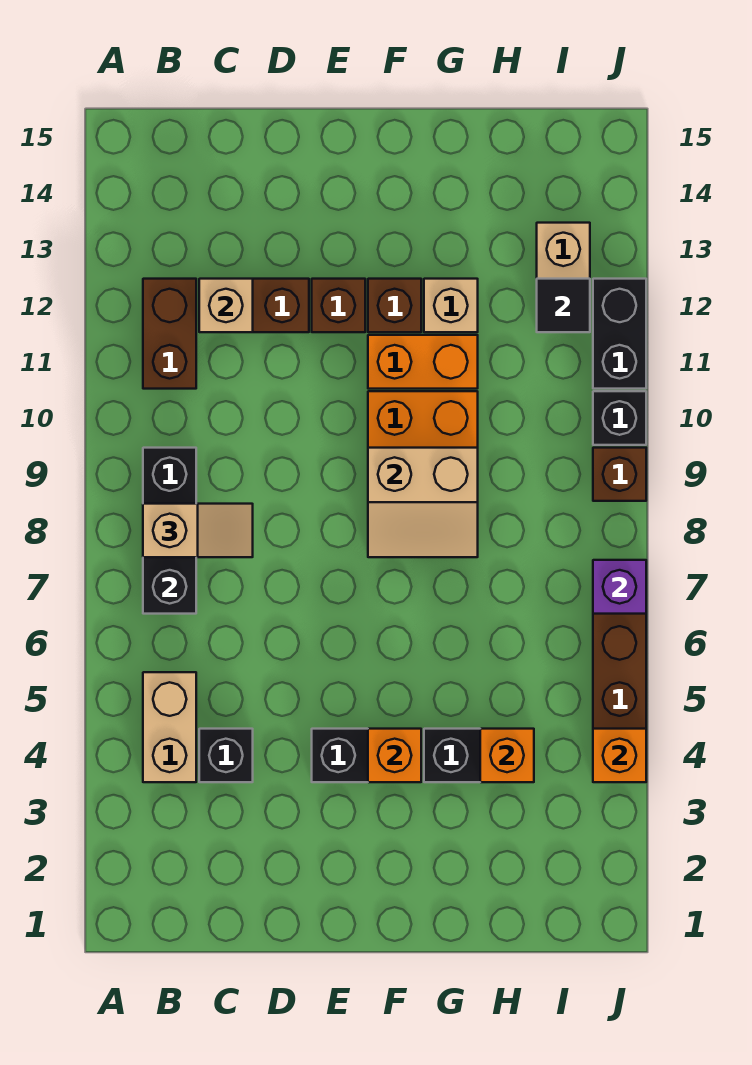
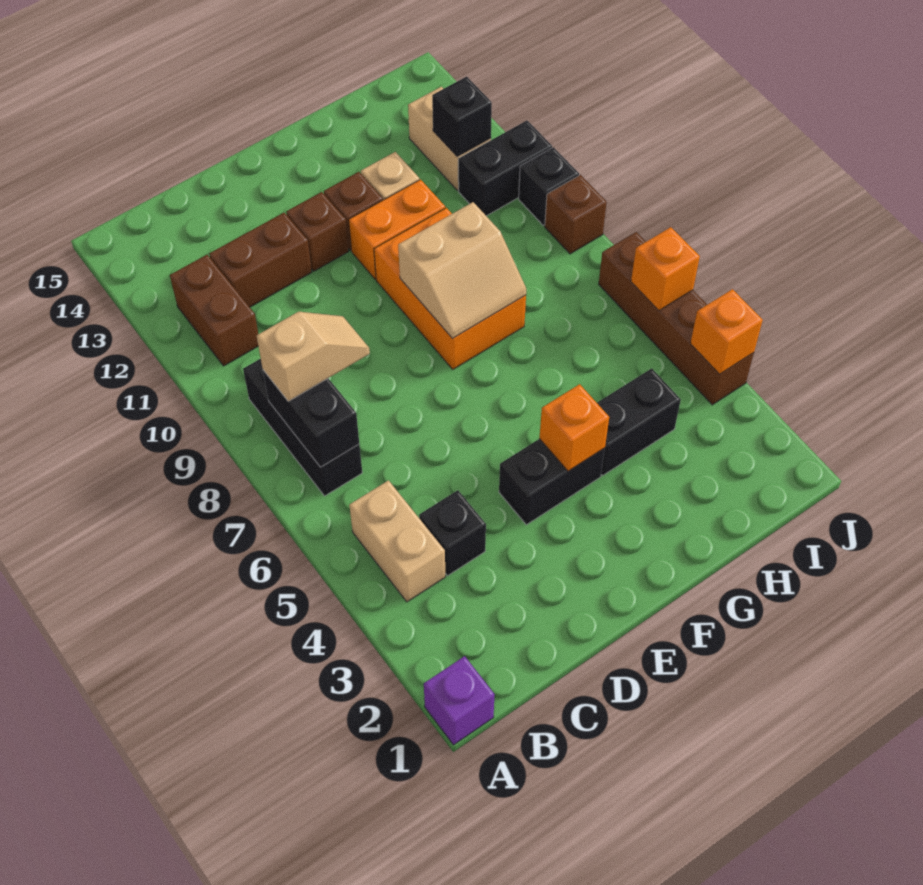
tan 1x1 brick [199,279,253,332] -> none
orange 1x1 brick [480,729,534,782] -> orange 1x1 brick moved to [631,227,700,310]
black 1x1 tile [537,279,590,332] -> black 1x1 brick [432,76,492,157]
purple 1x1 brick [593,560,646,614] -> purple 1x1 brick moved to [424,656,495,745]
black 1x2 brick [593,279,646,389] -> black 1x2 brick turned to [458,121,552,216]

